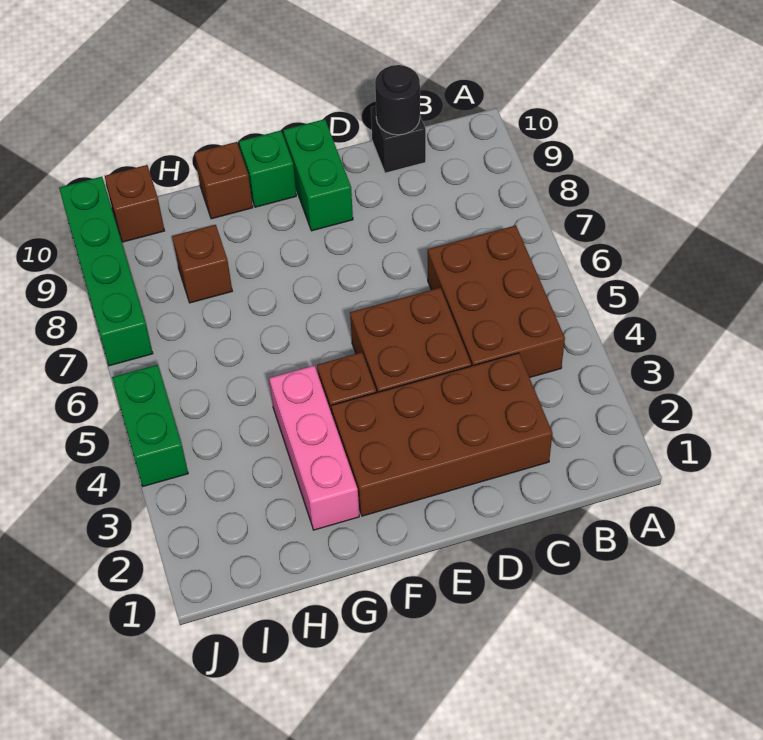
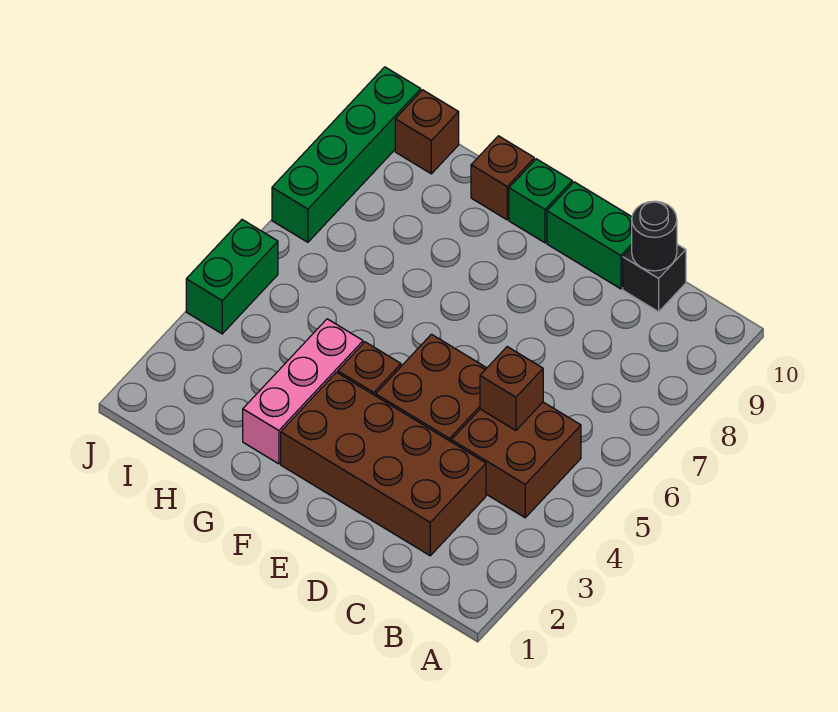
brown 2x3 brick [428,225,565,378] -> brown 2x2 brick [451,402,581,518]
green 1x2 brick [283,119,353,231] -> green 1x2 brick turned to [547,182,632,289]
brown 1x1 brick [172,225,232,303] -> brown 1x1 brick moved to [480,347,543,430]

